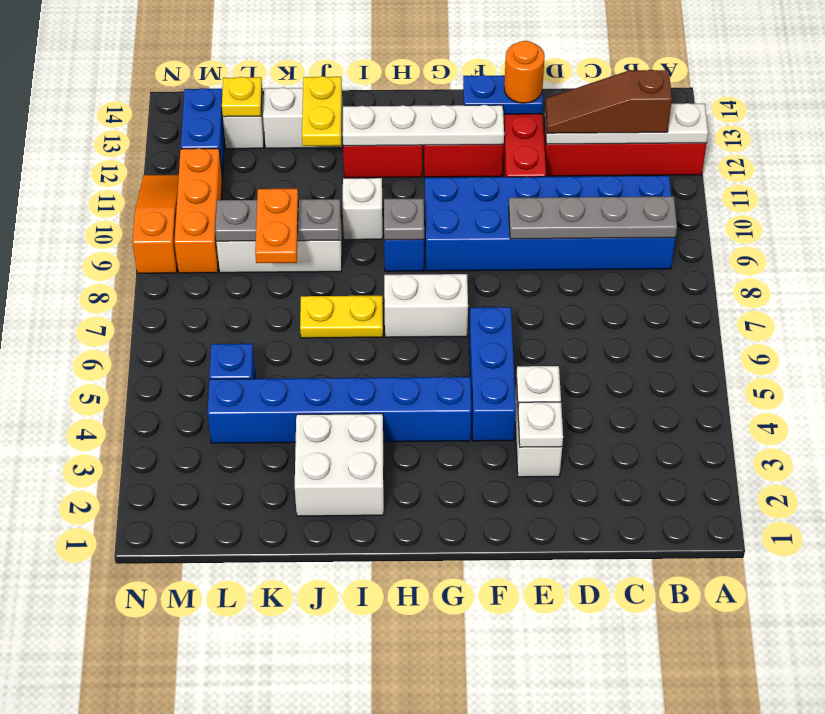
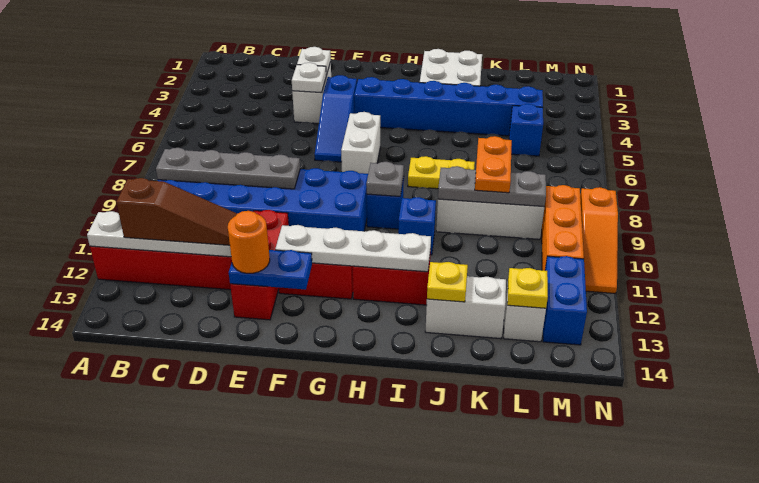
blue 1x3 brick [469,307,516,441] -> blue 1x3 slope [315,75,357,162]
white 1x2 brick [384,274,468,337] -> white 1x2 brick turned to [341,112,380,174]
white 1x1 brick [343,178,383,240] -> blue 1x1 brick [398,197,436,255]
yellow 1x2 plate [302,76,342,146] -> yellow 1x1 plate [427,262,468,302]

